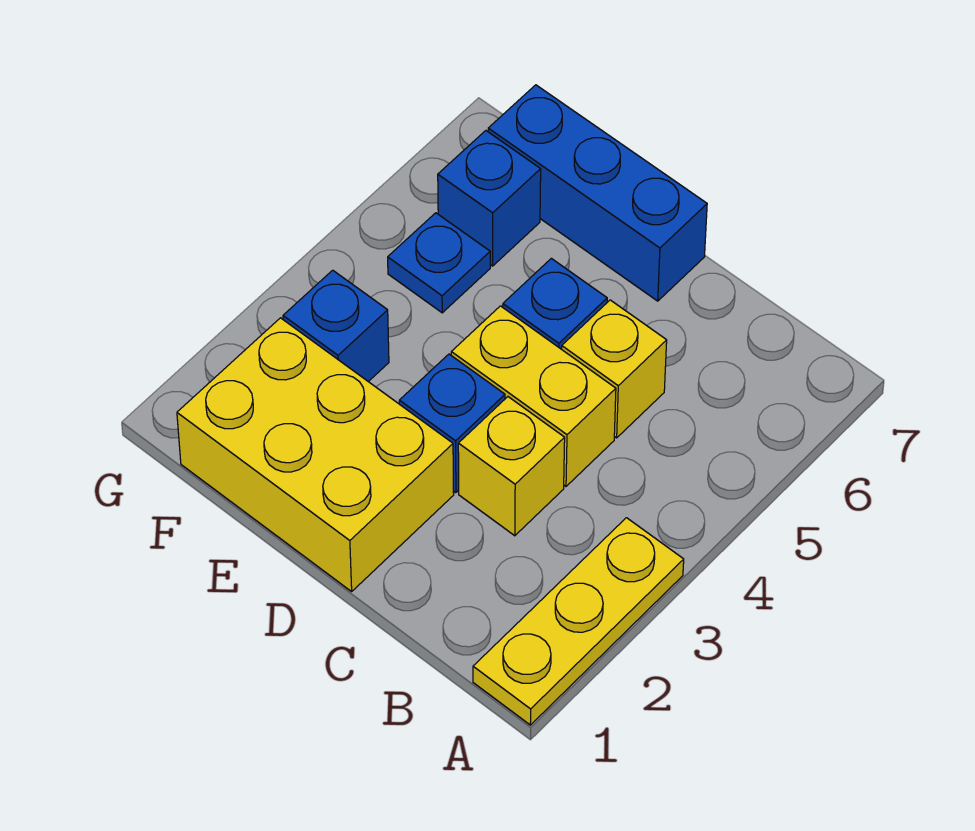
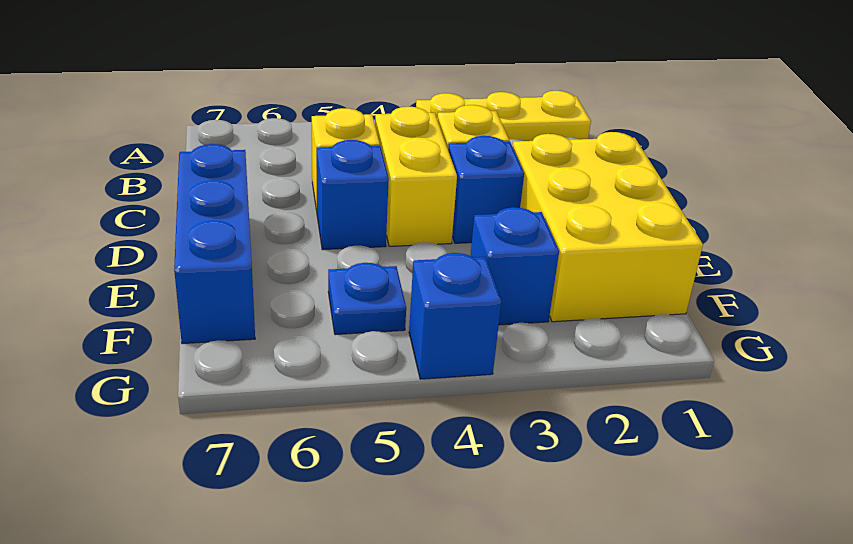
blue 1x1 brick [438,131,541,266] -> blue 1x1 brick moved to [409,253,501,379]

